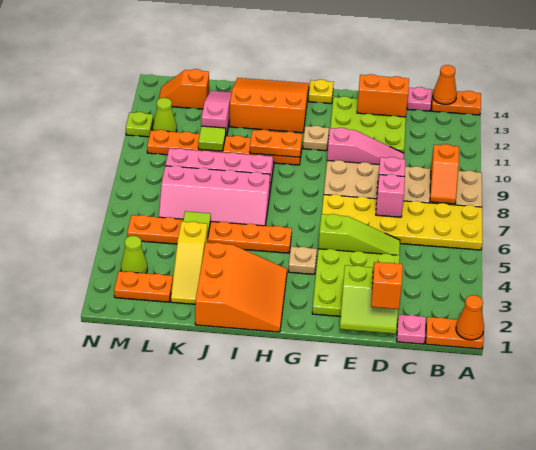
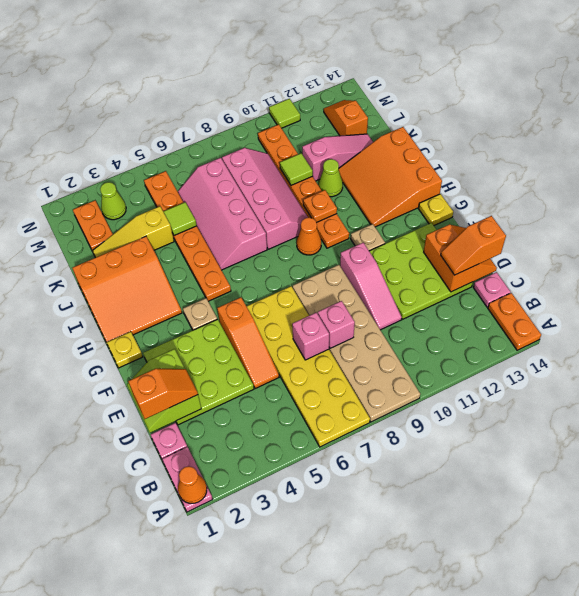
orange 1x2 plate [426,317,484,349] -> pink 1x2 plate [162,447,213,512]
orange 1x2 slope [430,144,459,204] -> orange 1x2 slope moved to [441,216,506,275]
orange 1x1 cone [433,65,457,104] -> orange 1x1 cone moved to [297,218,321,255]
lime 1x3 slope [318,214,400,255] -> orange 1x3 slope [217,297,279,389]
none -> yellow 1x1 plate [107,332,143,368]
orange 1x2 plate [250,130,302,157] -> orange 1x1 plate [303,190,337,223]
orange 3x3 slope [230,78,309,133] -> orange 3x3 slope turned to [339,127,442,227]
lime 1x1 cone [153,98,177,132] -> lime 1x1 cone moved to [319,159,343,197]
lime 1x1 plate [126,112,153,137] -> lime 1x1 tile [269,99,300,128]

